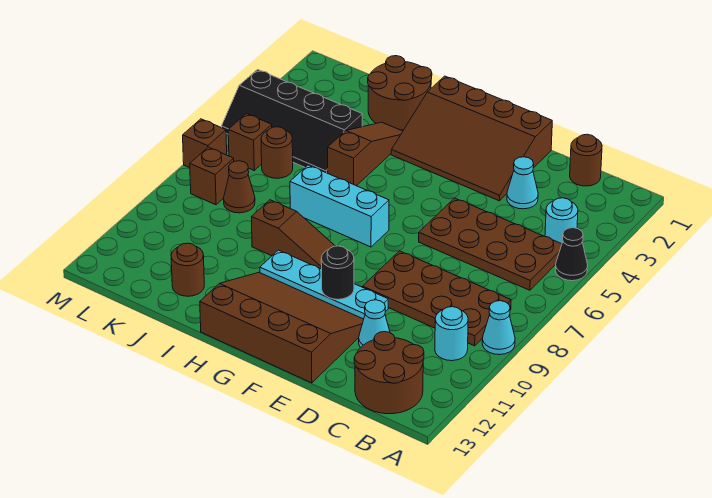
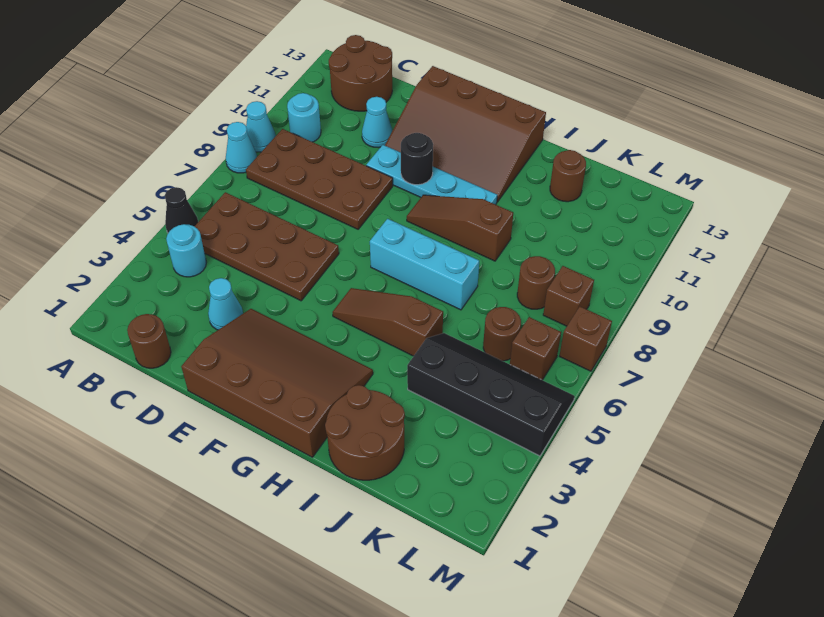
none -> cyan 1x1 cone [226,122,257,173]
brown 1x3 slope [328,122,403,186] -> brown 1x3 slope turned to [333,288,443,356]
brown 1x1 cone [224,161,255,213] -> brown 1x1 round brick [517,256,555,309]

